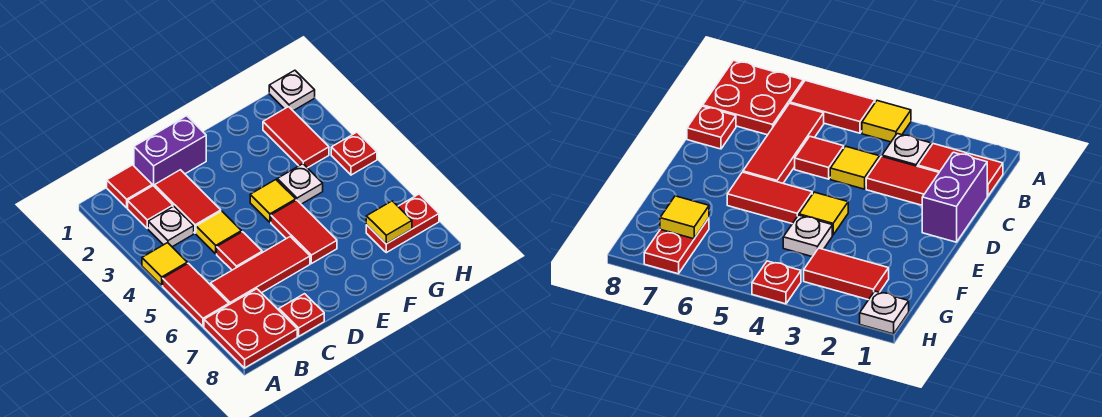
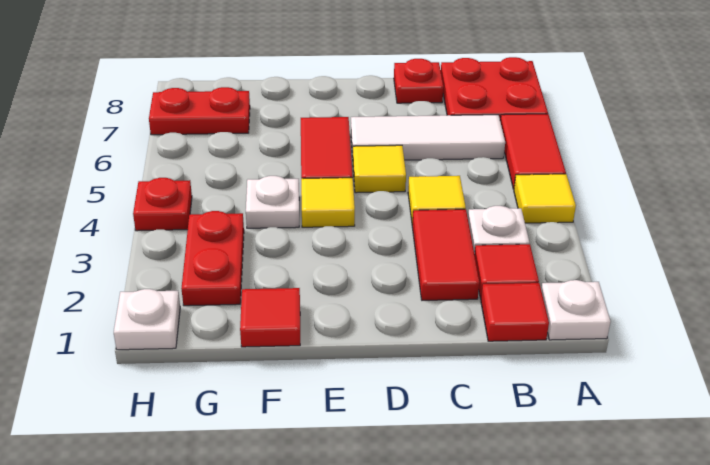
none -> white 1x1 plate [541,280,611,340]
red 1x3 tile [210,237,310,305] -> white 1x3 tile [351,115,505,160]
purple 1x2 brick [134,116,206,187] -> none
red 1x1 tile [217,232,262,270] -> red 1x1 tile moved to [240,288,300,347]
red 1x2 tile [263,107,329,168] -> red 1x2 plate [181,211,244,306]
yellow 1x1 tile [366,201,412,244] -> yellow 1x1 tile moved to [353,145,406,193]

